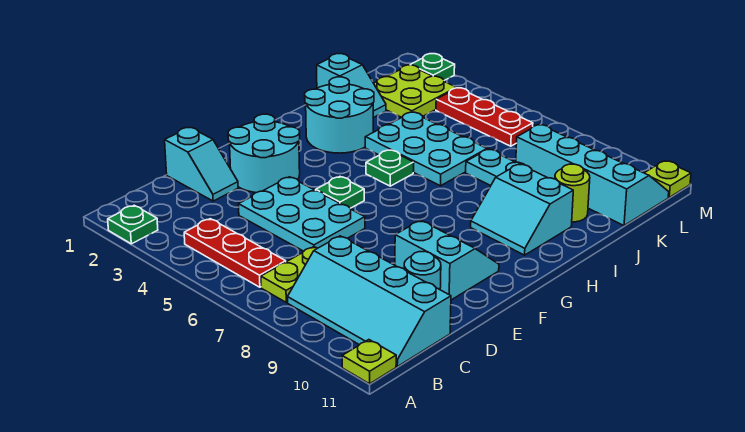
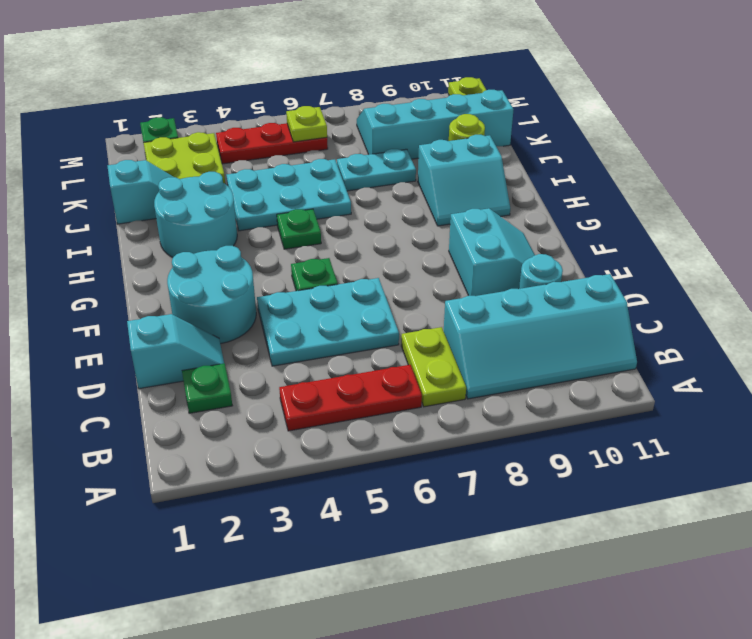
green 1x1 plate [108,205,158,244] -> green 1x1 plate moved to [182,363,232,413]
lime 1x1 plate [342,340,396,384] -> lime 1x1 plate moved to [286,106,327,142]
cyan 2x2 slope [395,220,499,300] -> cyan 2x2 slope turned to [449,208,535,296]

